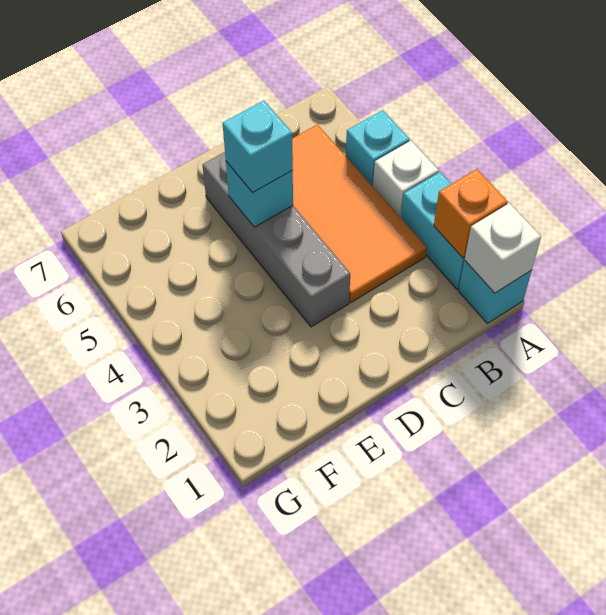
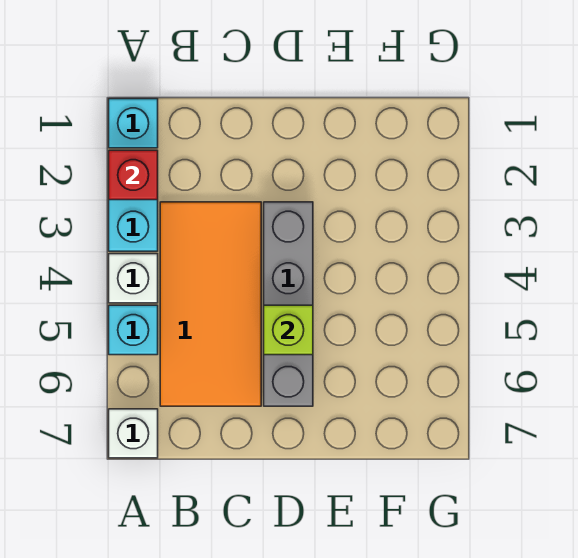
white 1x1 brick [465,203,541,293] -> white 1x1 brick moved to [109,409,158,458]
orange 1x1 brick [434,169,508,258] -> red 1x1 brick [109,150,158,200]
cyan 1x1 brick [226,162,293,227] -> lime 1x1 brick [264,305,313,355]
cyan 1x1 brick [223,100,293,193] -> none

